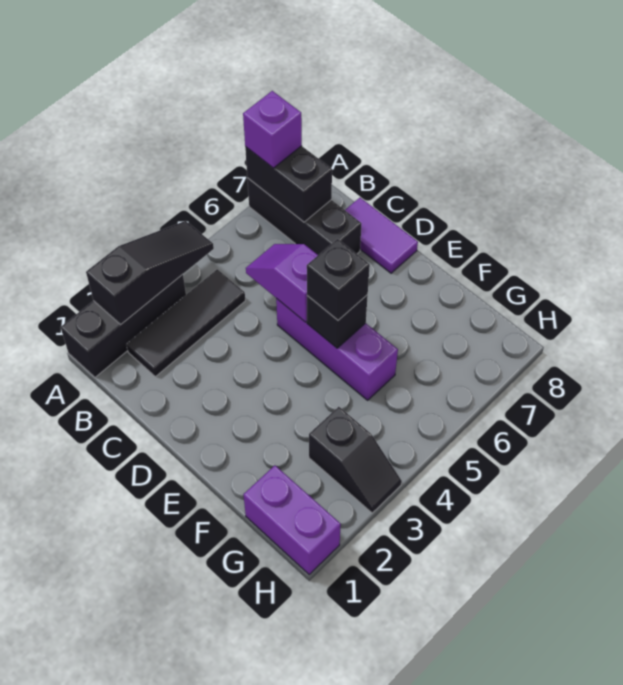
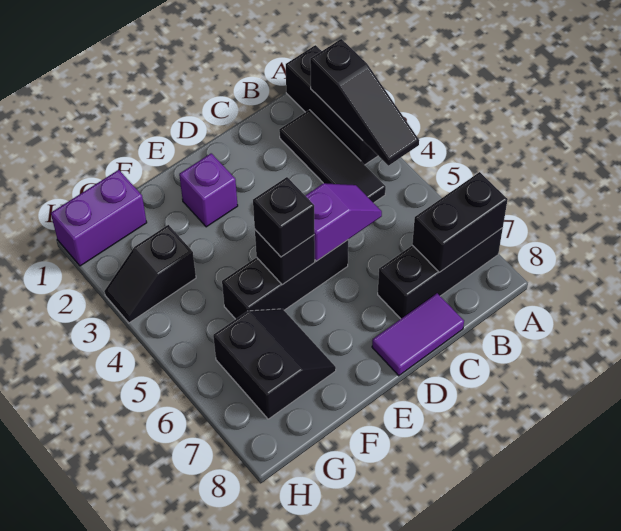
purple 1x1 brick [243,91,302,168] -> purple 1x1 brick moved to [179,153,238,227]
purple 1x3 brick [276,299,398,400] -> black 1x3 brick [222,240,348,319]
none -> black 2x2 slope [213,309,336,419]

